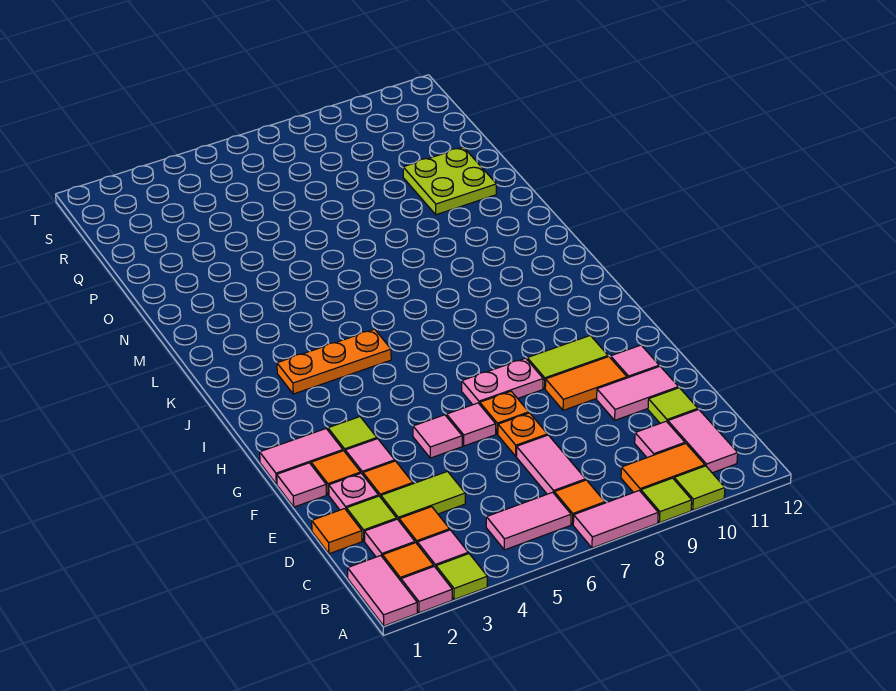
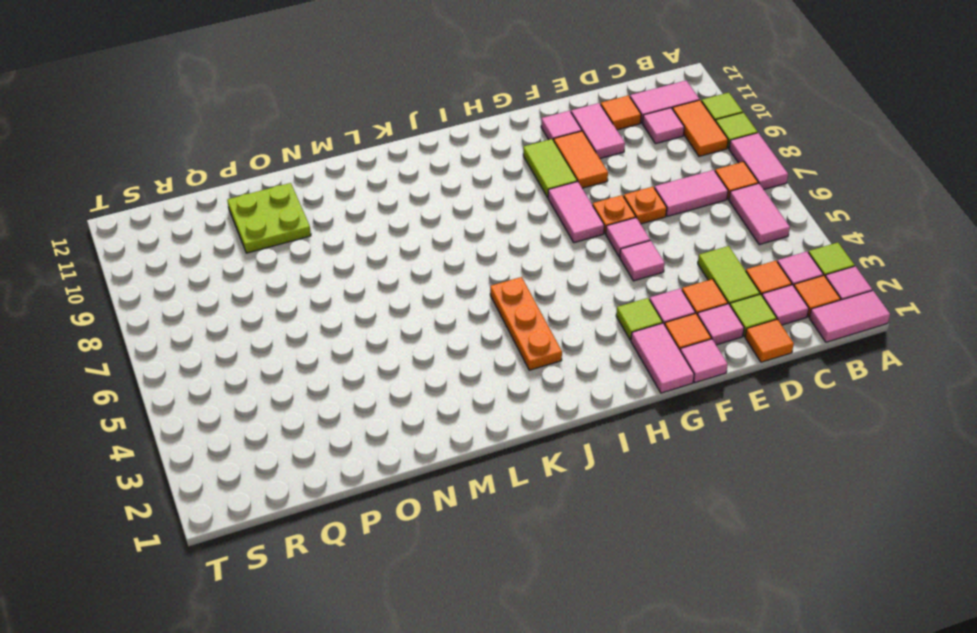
lime 1x1 tile [648,388,698,423] -> orange 1x1 tile [601,96,641,130]
pink 1x1 plate [329,473,378,510] -> pink 1x1 tile [698,304,744,345]
pink 1x2 plate [462,358,543,405] -> pink 1x2 tile [548,181,604,243]

